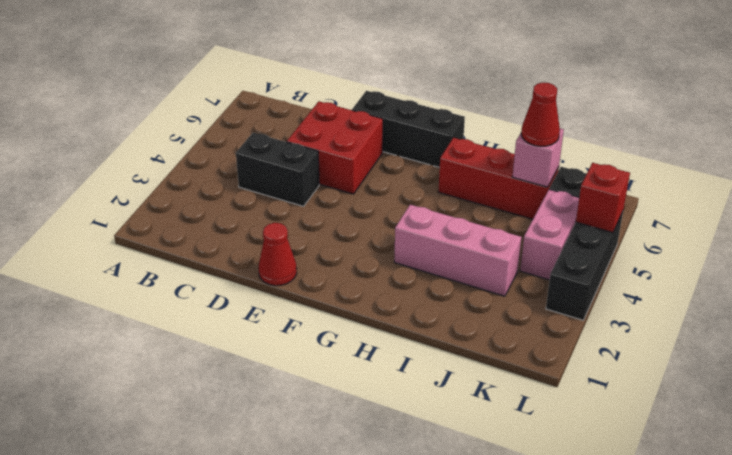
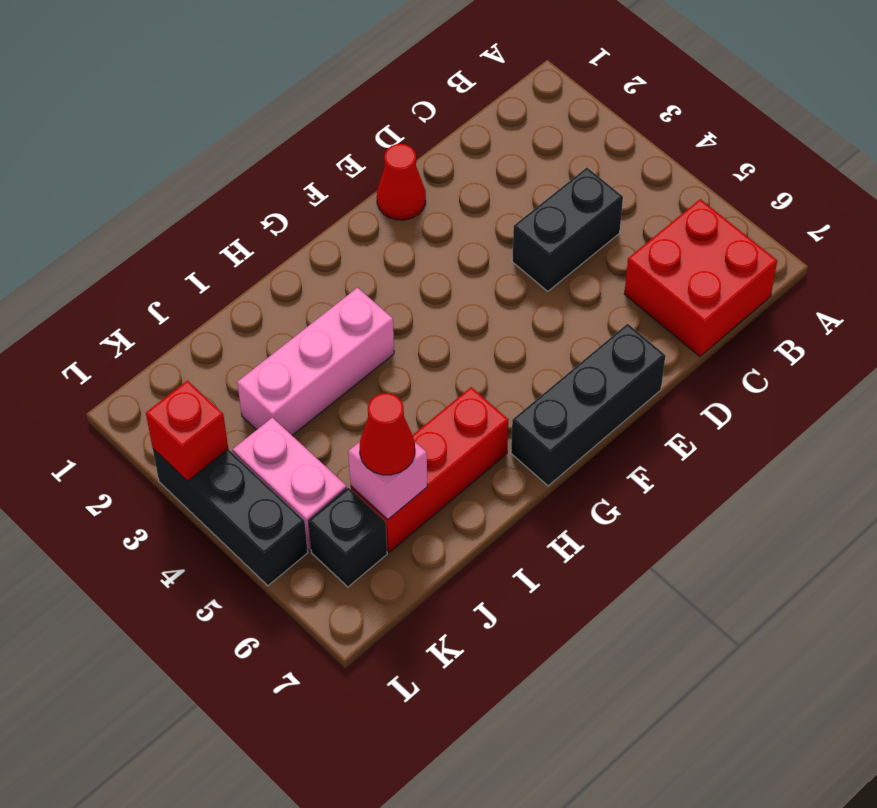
red 2x2 brick [287,101,383,194] -> red 2x2 brick moved to [624,199,777,356]
red 1x1 brick [576,163,630,233] -> red 1x1 brick moved to [146,380,228,481]

